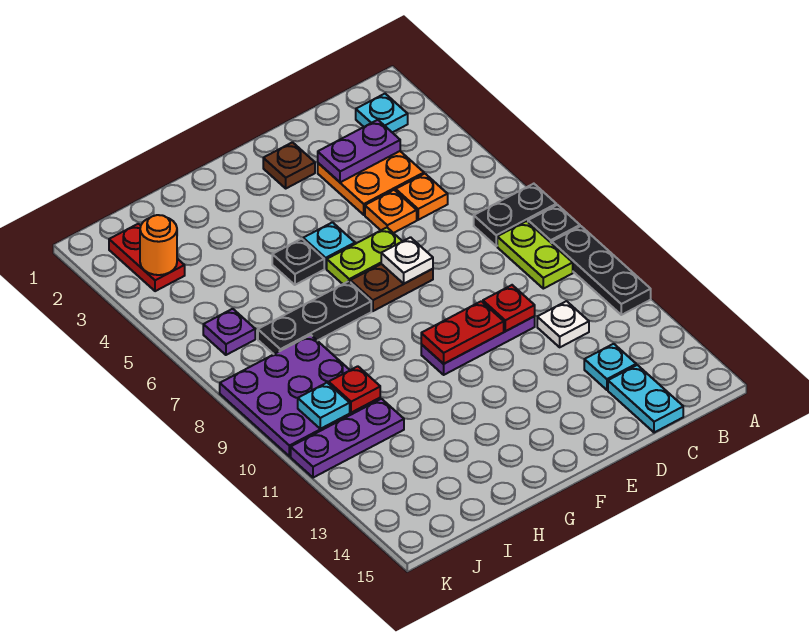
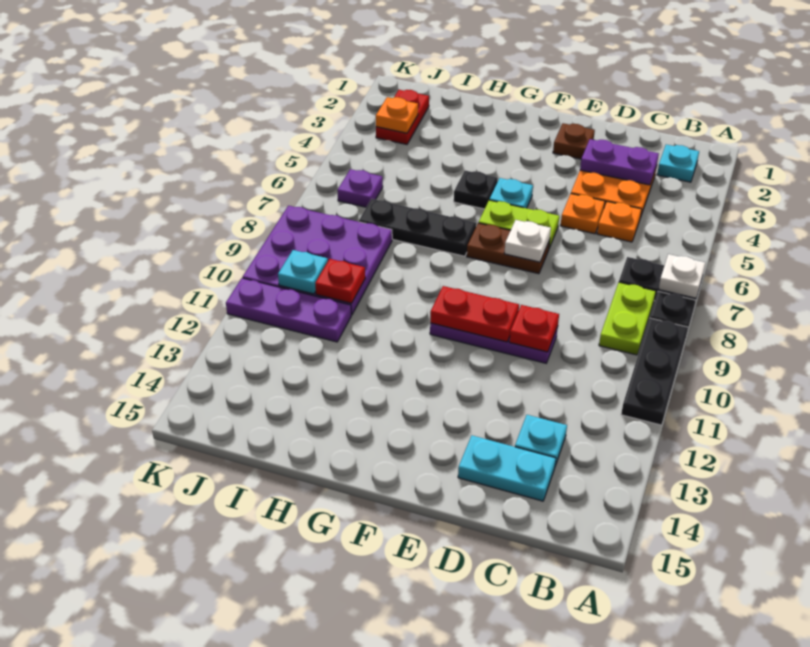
white 1x1 plate [537,301,589,347] -> white 1x1 plate moved to [659,254,705,298]
cyan 1x2 plate [608,365,683,433] -> cyan 1x2 plate turned to [458,436,556,501]
orange 1x1 round brick [140,215,177,275] -> orange 1x1 plate [376,97,418,133]

